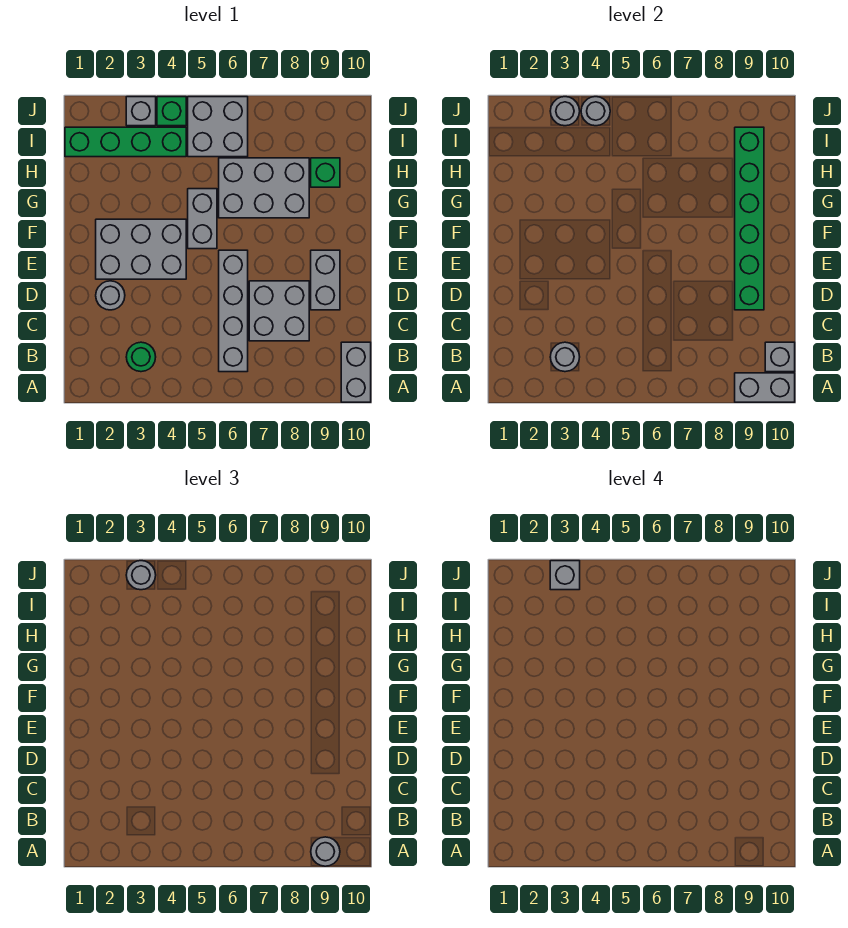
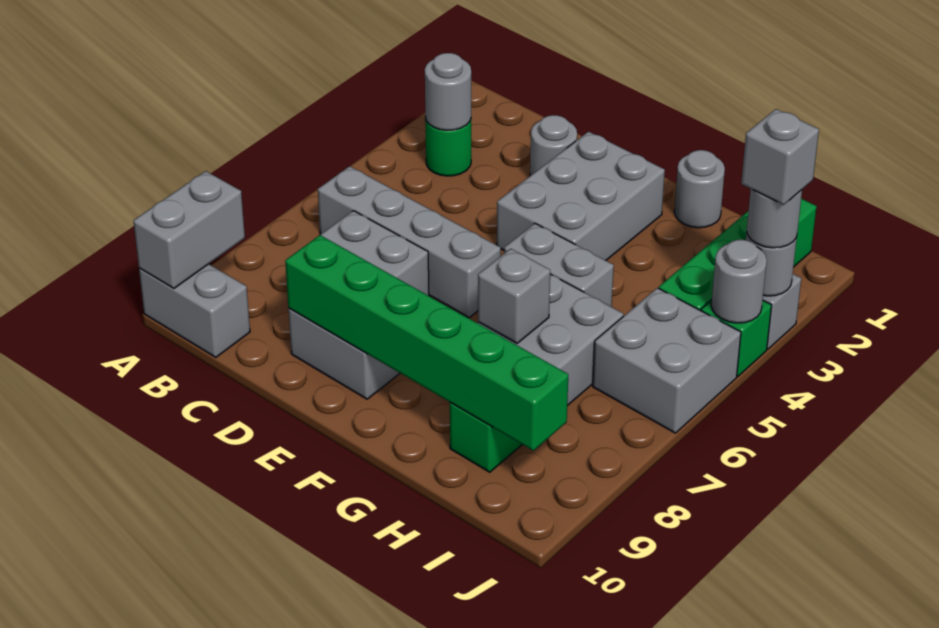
grey 1x1 round brick [311,837,340,866] -> grey 1x1 round brick moved to [674,150,725,228]
grey 1x1 brick [765,342,795,372] -> grey 1x1 brick moved to [478,249,550,343]

